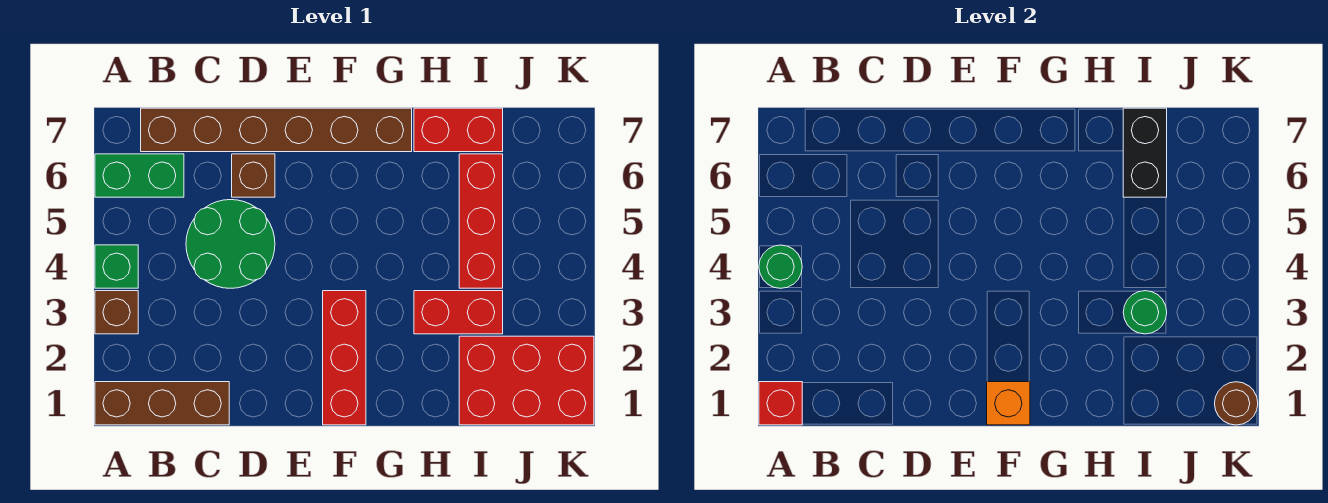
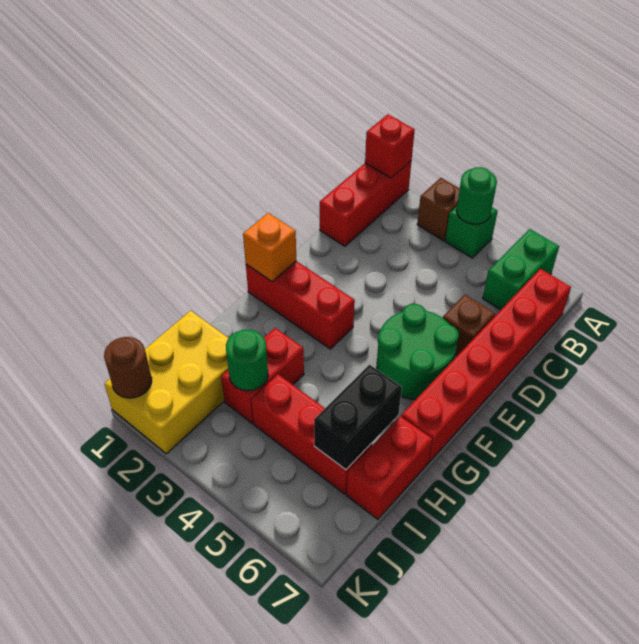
brown 1x3 brick [95,382,229,425] -> red 1x3 brick [320,161,411,246]
brown 1x6 brick [141,108,412,152] -> red 1x6 brick [401,269,571,462]
green 2x2 round brick [186,200,275,288] -> green 2x2 round brick moved to [377,304,459,399]
red 2x3 brick [459,336,594,425] -> yellow 2x3 brick [104,311,229,454]
black 1x2 brick [1123,108,1167,197] -> black 1x2 brick turned to [314,365,402,470]

